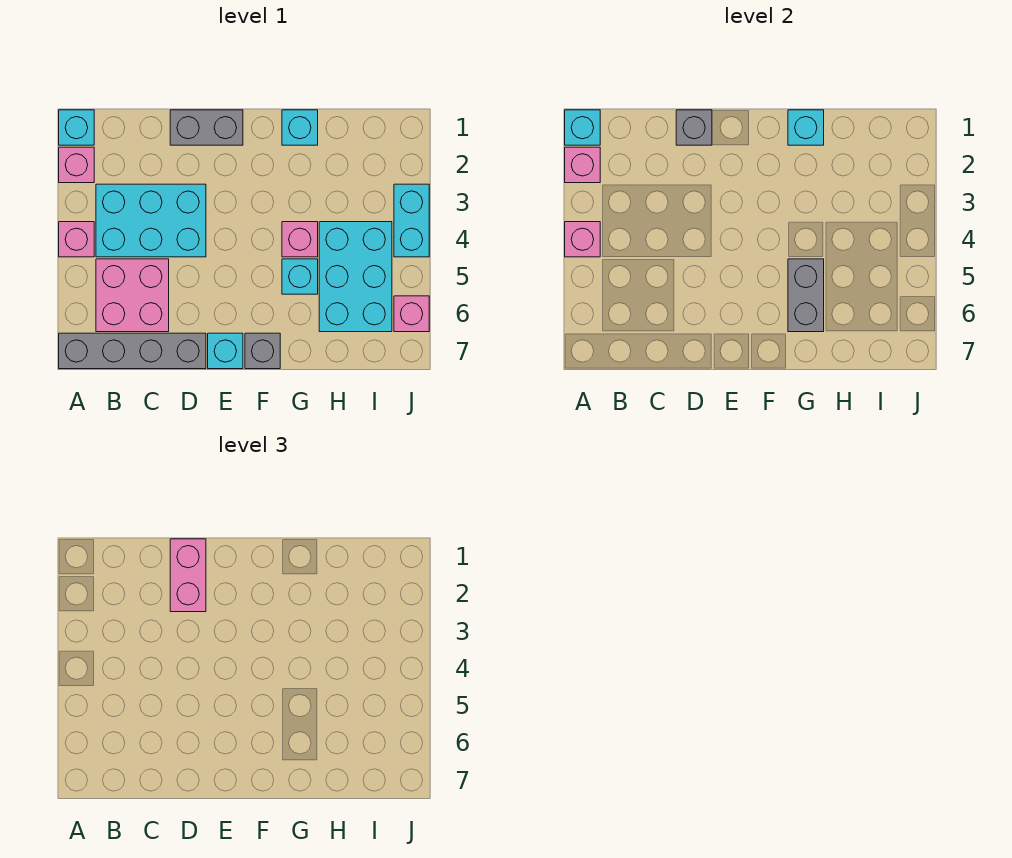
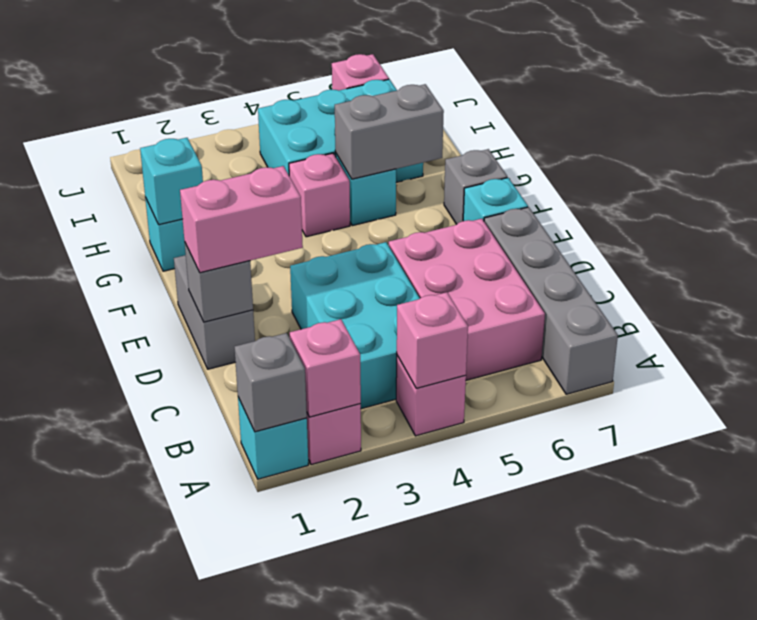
cyan 1x1 brick [565,110,600,145] -> grey 1x1 brick [235,333,307,432]
pink 2x2 brick [96,259,169,332] -> pink 2x3 brick [389,219,545,380]
cyan 1x2 brick [394,184,429,257] -> none

